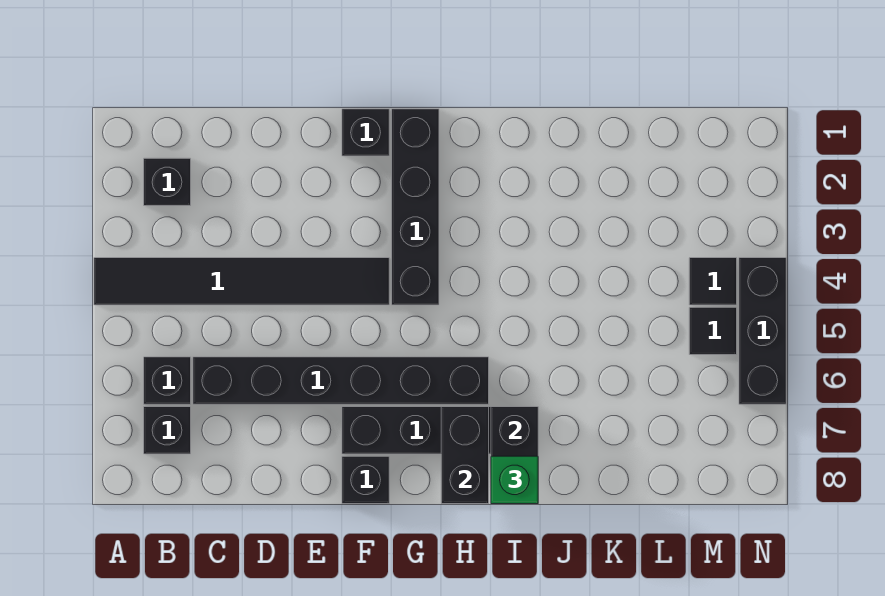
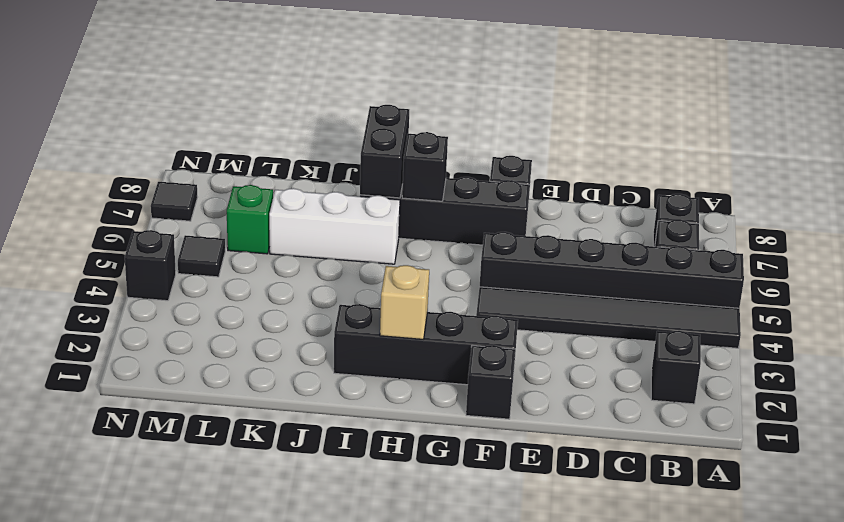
black 1x6 brick [193,357,489,404] -> black 1x6 brick moved to [480,232,744,308]
black 1x4 brick [392,109,439,305] -> black 1x4 brick turned to [334,304,518,385]
none -> tan 1x1 brick [380,265,429,339]
black 1x2 brick [441,407,489,504] -> black 1x1 brick [402,132,448,201]
none -> white 1x3 brick [269,188,400,264]
green 1x1 brick [491,456,538,504] -> green 1x1 brick moved to [227,185,273,254]
black 1x1 tile [689,258,737,305] -> black 1x1 tile moved to [151,182,198,221]
black 1x3 brick [739,258,786,404] -> black 1x1 brick [125,230,176,301]

